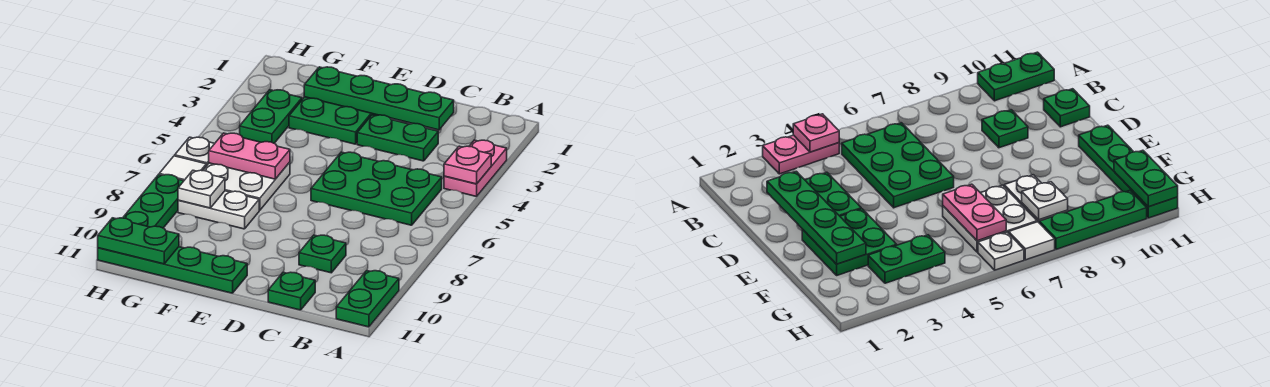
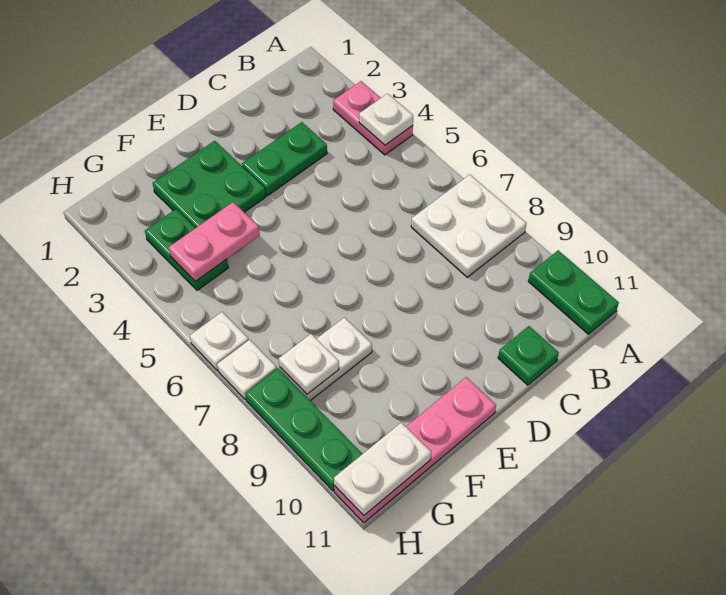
pink 1x1 plate [444,146,491,184] -> white 1x1 plate [359,94,413,145]
green 2x3 plate [311,152,442,225] -> none
green 1x4 plate [304,67,454,130] -> none
green 1x1 plate [299,235,346,273] -> none
green 1x4 plate [98,247,247,293] -> pink 1x4 plate [334,377,496,523]
white 2x2 plate [203,162,290,210] -> white 2x2 plate moved to [411,175,527,277]
pink 1x2 plate [209,133,290,179] -> pink 1x2 plate moved to [169,202,260,282]
green 1x2 plate [98,218,179,264] -> white 1x2 plate [334,423,431,516]
white 1x1 tile [159,156,206,181] -> white 1x1 plate [217,340,277,400]

